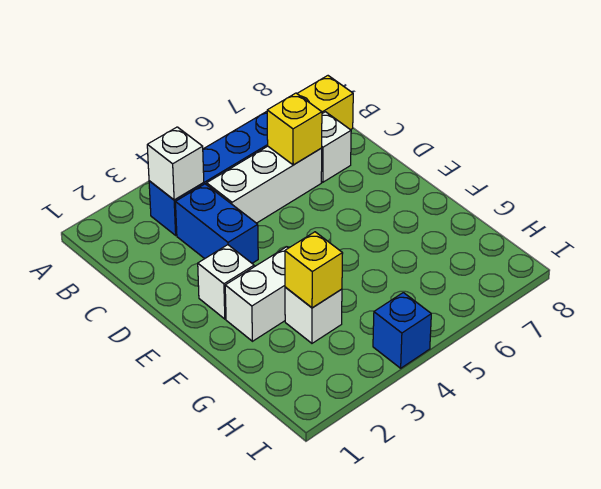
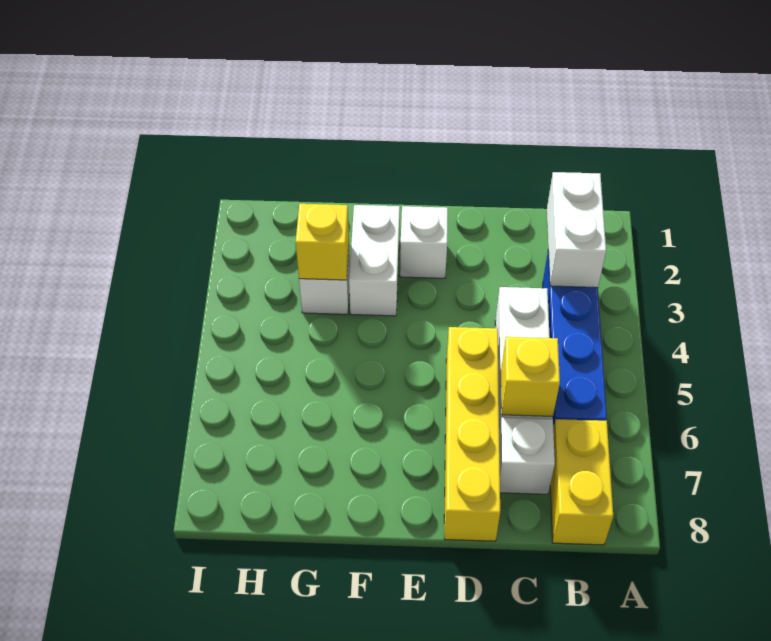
white 1x1 brick [147,127,204,200] -> white 1x2 brick [547,172,606,288]
blue 1x2 brick [176,184,258,263] -> none
none -> yellow 1x4 brick [444,327,500,541]
blue 1x1 brick [373,293,431,368] -> none

